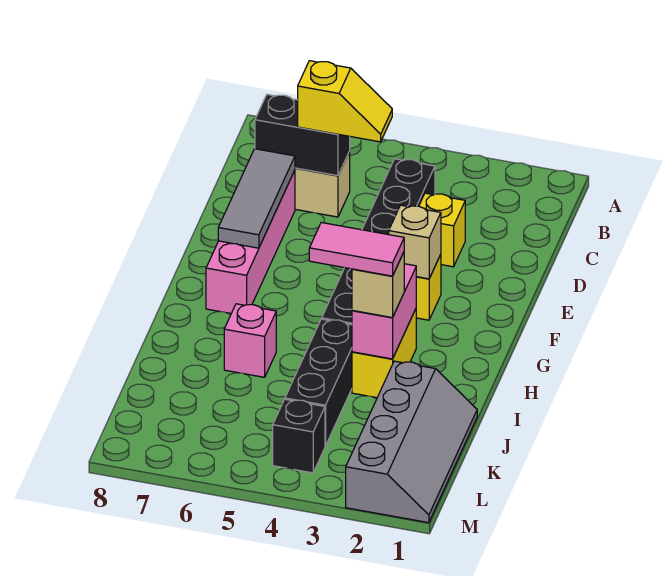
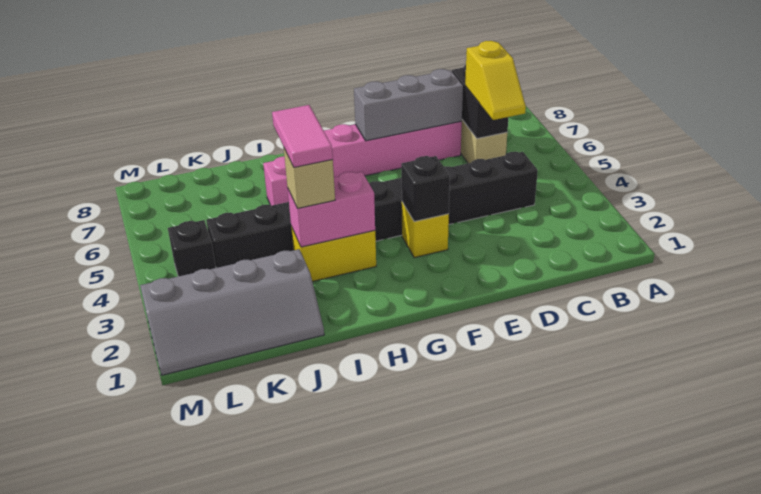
yellow 1x1 brick [419,193,465,267] -> none
grey 1x3 tile [218,149,295,248] -> grey 1x3 brick [354,69,463,141]
tan 1x1 brick [389,205,441,279] -> black 1x1 brick [401,156,450,221]

